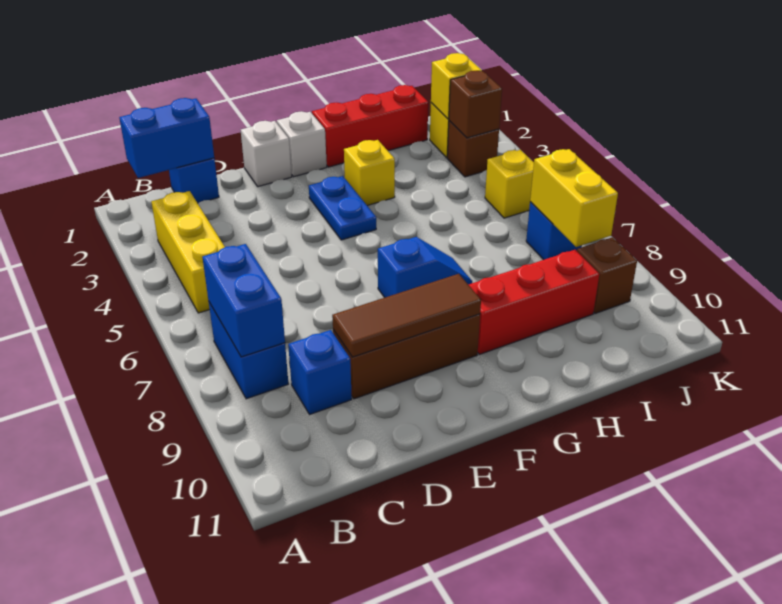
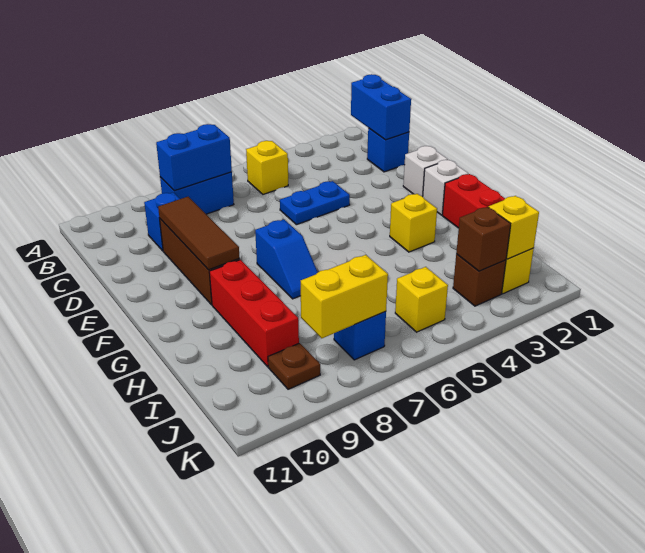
yellow 1x3 brick [151,191,225,313] -> yellow 1x1 brick [246,141,288,194]
blue 1x2 plate [309,176,376,240] -> blue 1x2 plate moved to [280,181,350,225]
brown 1x1 brick [577,237,637,314] -> brown 1x1 plate [268,343,320,389]

